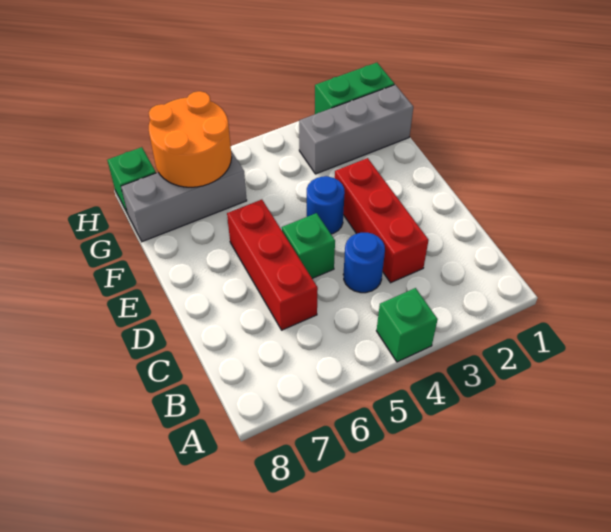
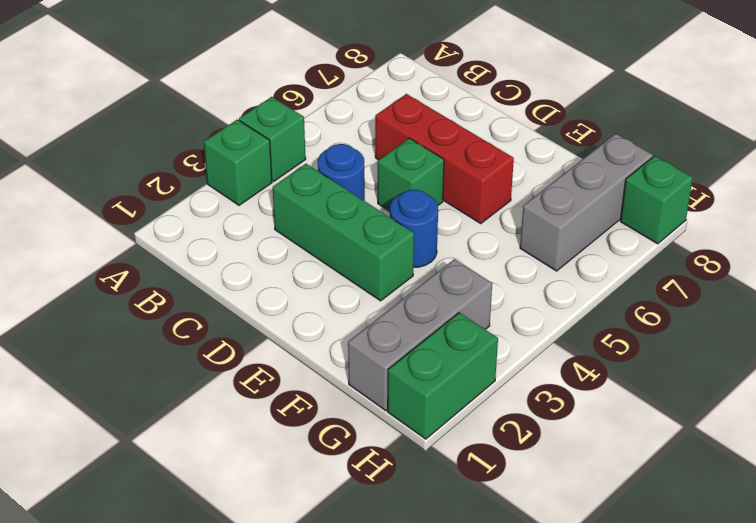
none -> green 1x1 brick [204,119,272,205]
red 1x3 brick [335,158,429,283] -> green 1x3 brick [273,164,414,301]
orange 2x2 round brick [149,91,232,187] -> none

